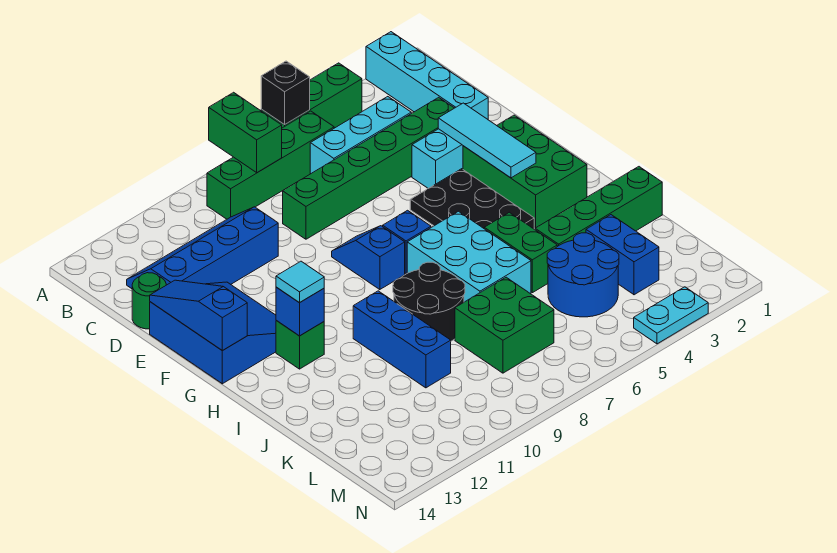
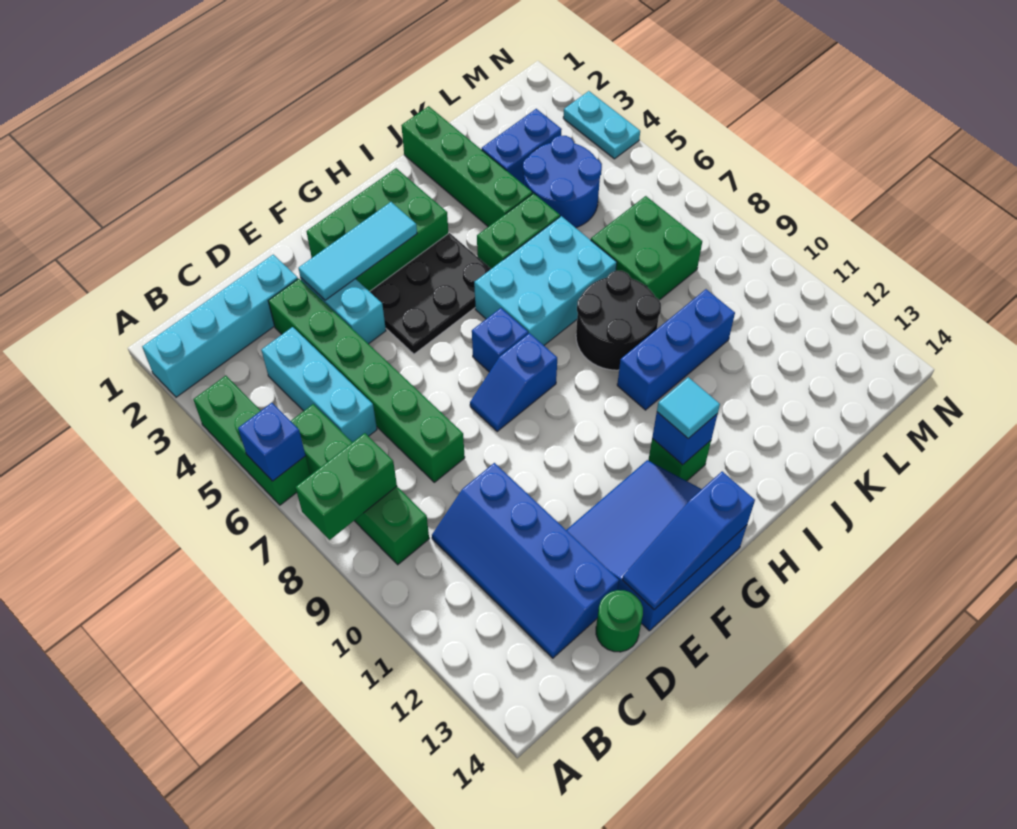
black 1x1 brick [261,61,310,125] -> blue 1x1 brick [238,403,306,481]

